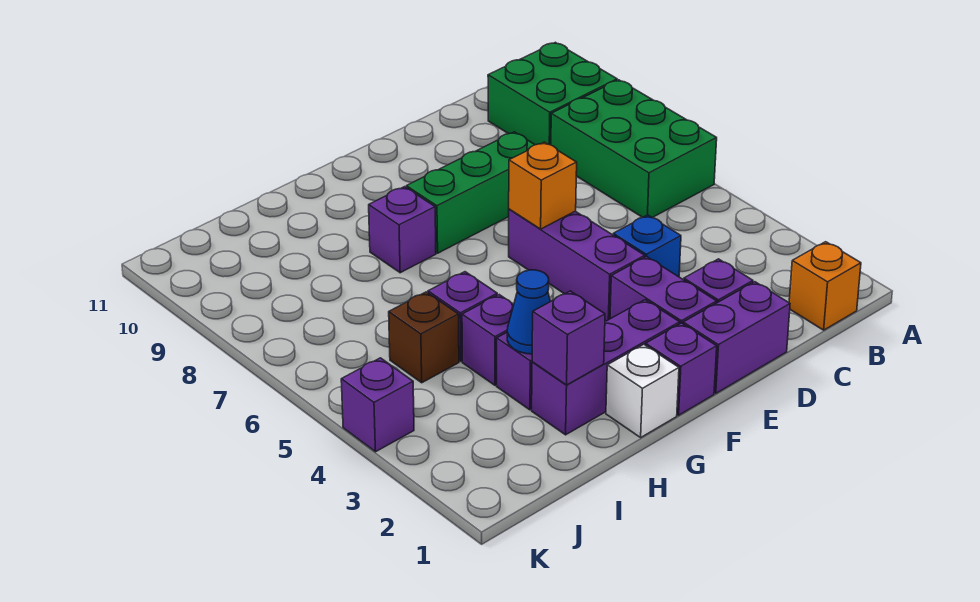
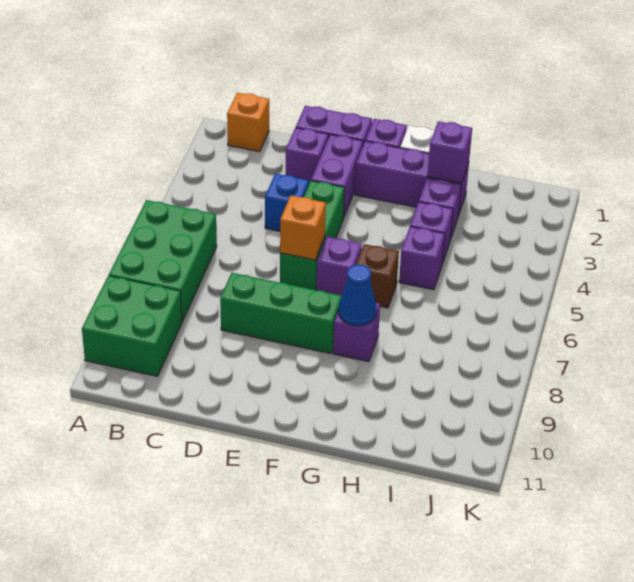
purple 1x3 brick [509,209,645,321] -> green 1x3 brick [280,181,345,290]
blue 1x1 cone [507,270,550,354] -> blue 1x1 cone moved to [339,265,376,326]
brown 1x1 brick [389,292,459,383] -> brown 1x1 brick moved to [356,244,399,308]
purple 1x1 brick [341,358,414,452] -> purple 1x1 brick moved to [316,237,362,295]

